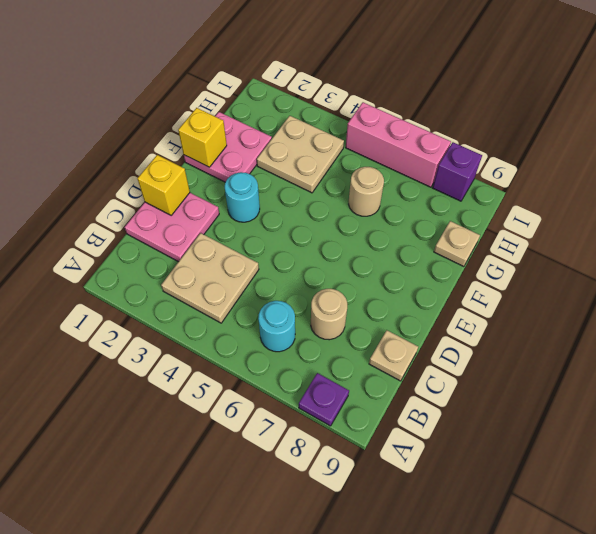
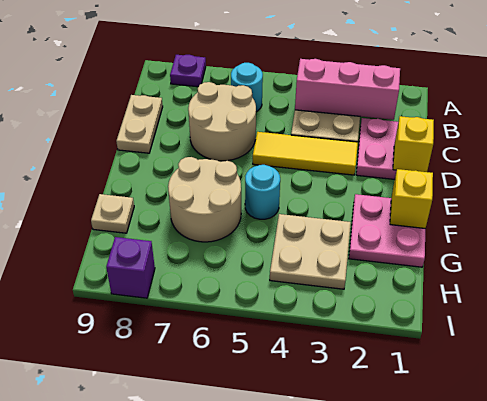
tan 1x1 round brick [311,289,347,340] -> tan 2x2 round brick [188,82,256,161]
tan 1x1 plate [369,330,418,381] -> tan 1x2 plate [116,95,163,153]
none -> yellow 1x3 tile [253,132,358,175]
cyan 1x1 round brick [225,172,260,222] -> cyan 1x1 round brick moved to [245,165,280,219]
tan 1x1 round brick [349,167,384,216] -> tan 2x2 round brick [168,157,241,242]
pink 1x3 brick [346,102,451,187] -> pink 1x3 brick moved to [295,59,400,120]

